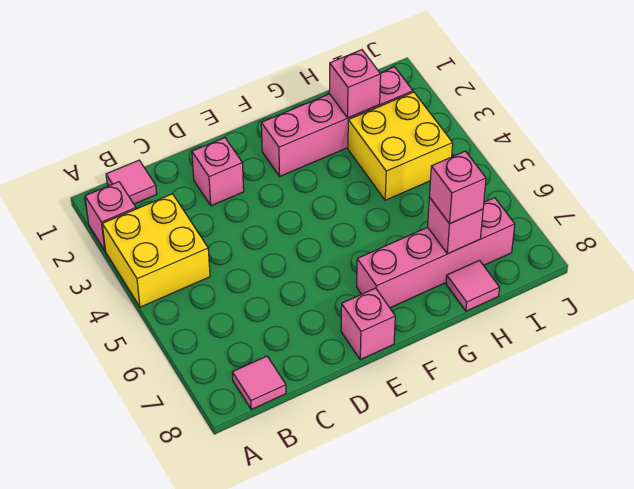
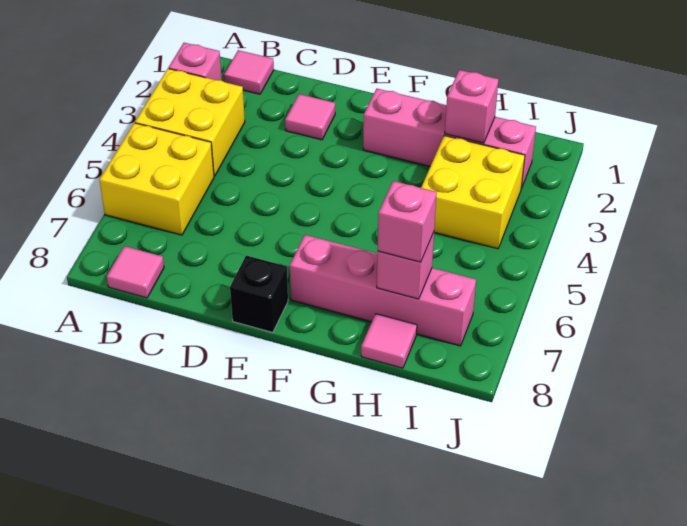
none -> yellow 2x2 brick [99,123,214,235]
pink 1x1 brick [192,138,244,206] -> pink 1x1 tile [285,94,335,140]
pink 1x1 brick [341,288,395,360] -> black 1x1 brick [230,256,288,333]

